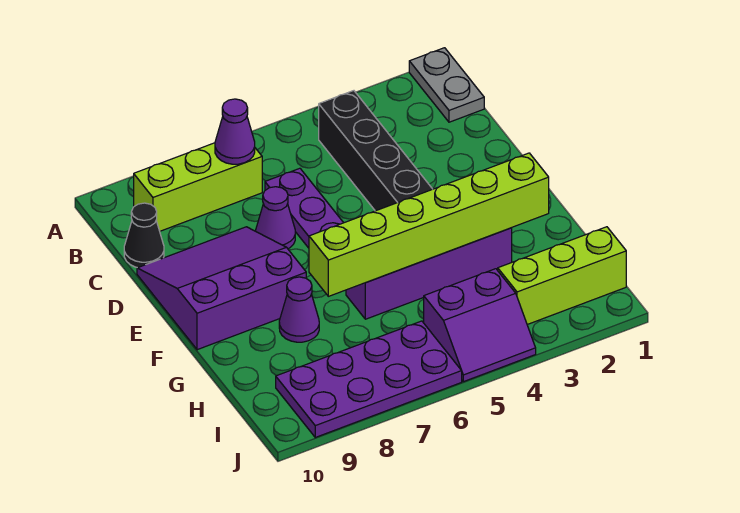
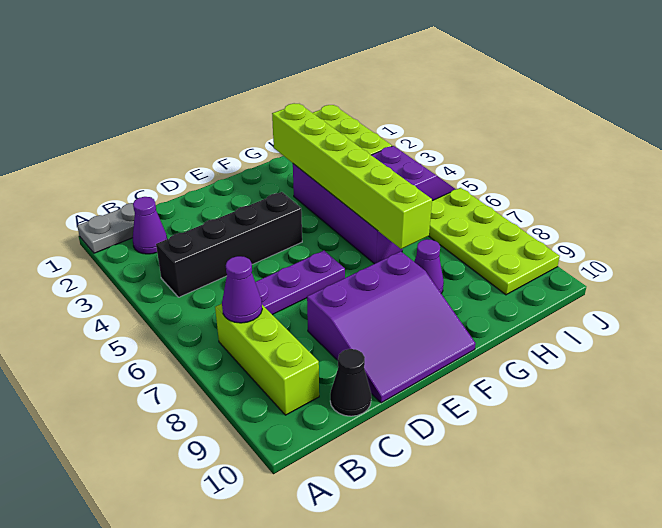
purple 1x1 cone [256,187,295,249] -> purple 1x1 cone moved to [133,197,167,254]
purple 3x3 slope [137,227,306,350] -> purple 3x3 slope turned to [307,251,476,403]
purple 2x4 plate [276,321,462,437] -> lime 2x4 plate [429,188,560,295]

